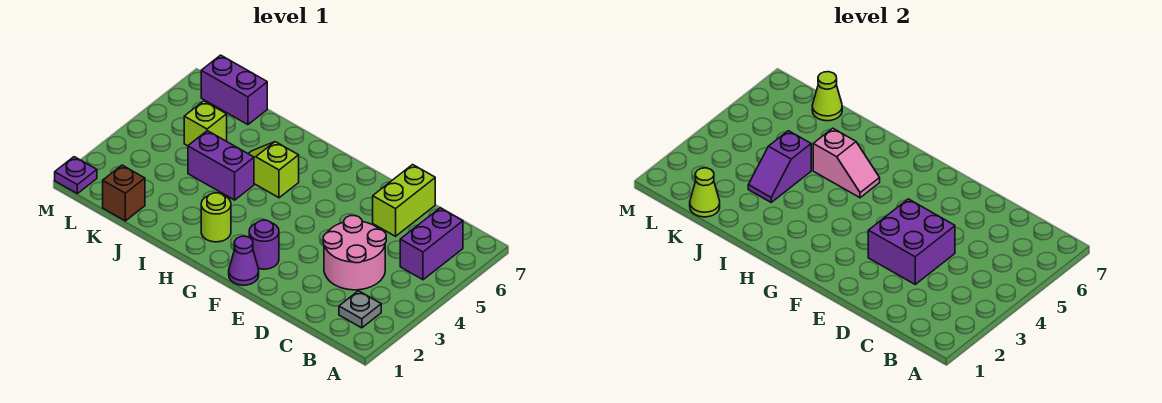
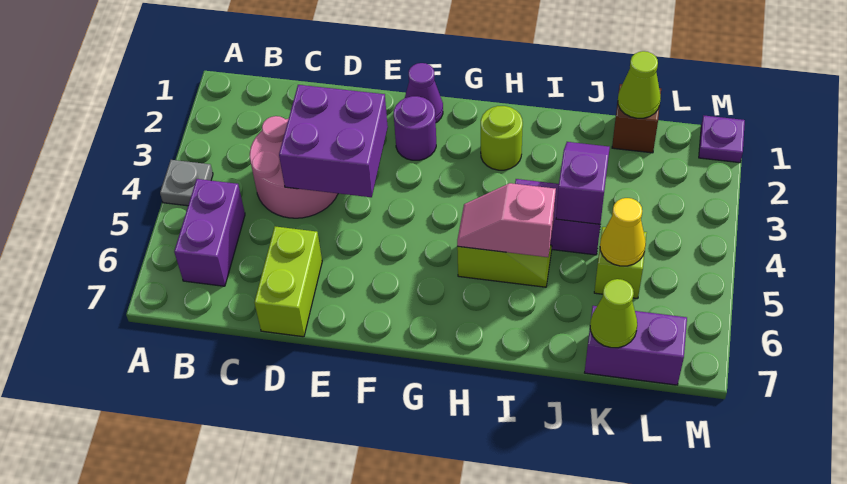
grey 1x1 plate [339,291,381,328] -> grey 1x1 plate moved to [160,160,213,206]
none -> yellow 1x1 cone [600,198,646,266]

